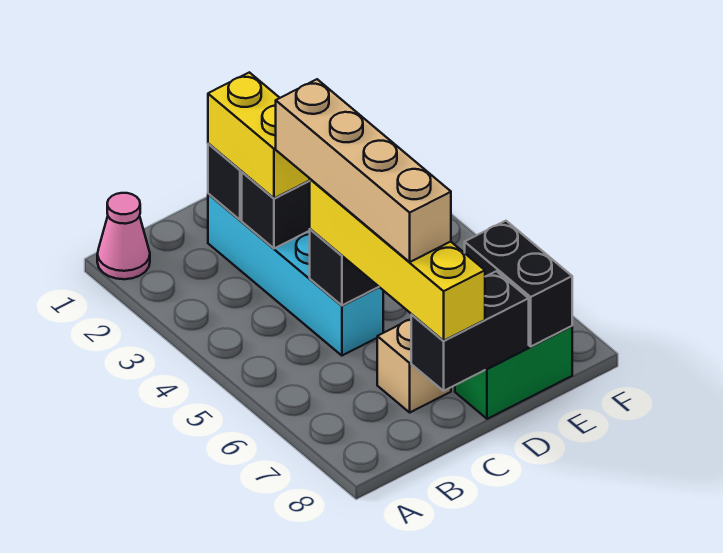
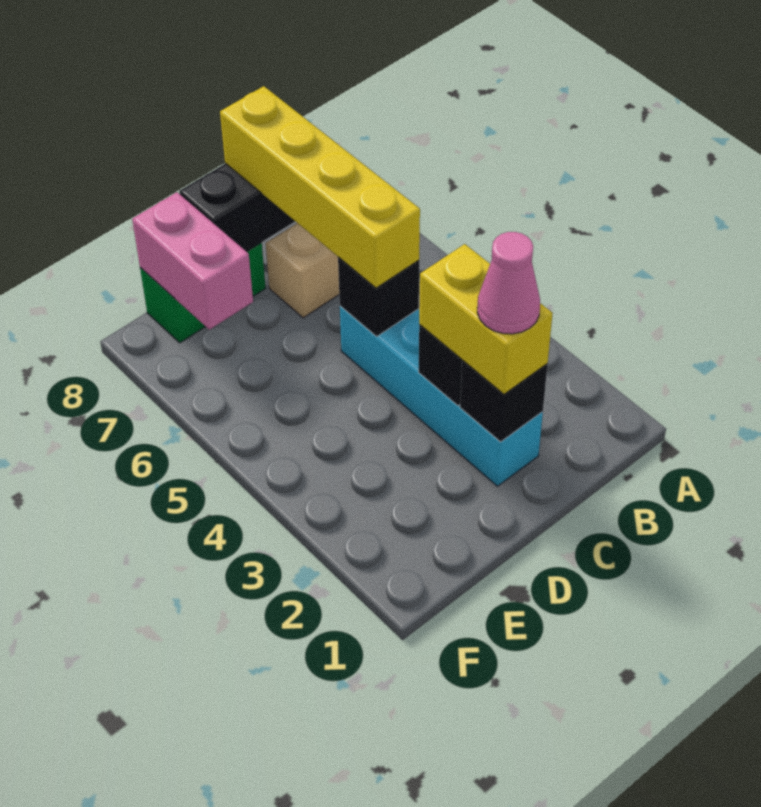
pink 1x1 cone [97,193,150,279] -> pink 1x1 cone moved to [477,232,540,334]
tan 1x4 brick [276,79,451,262] -> none
black 1x2 brick [465,221,572,346] -> pink 1x2 brick [132,192,253,330]

